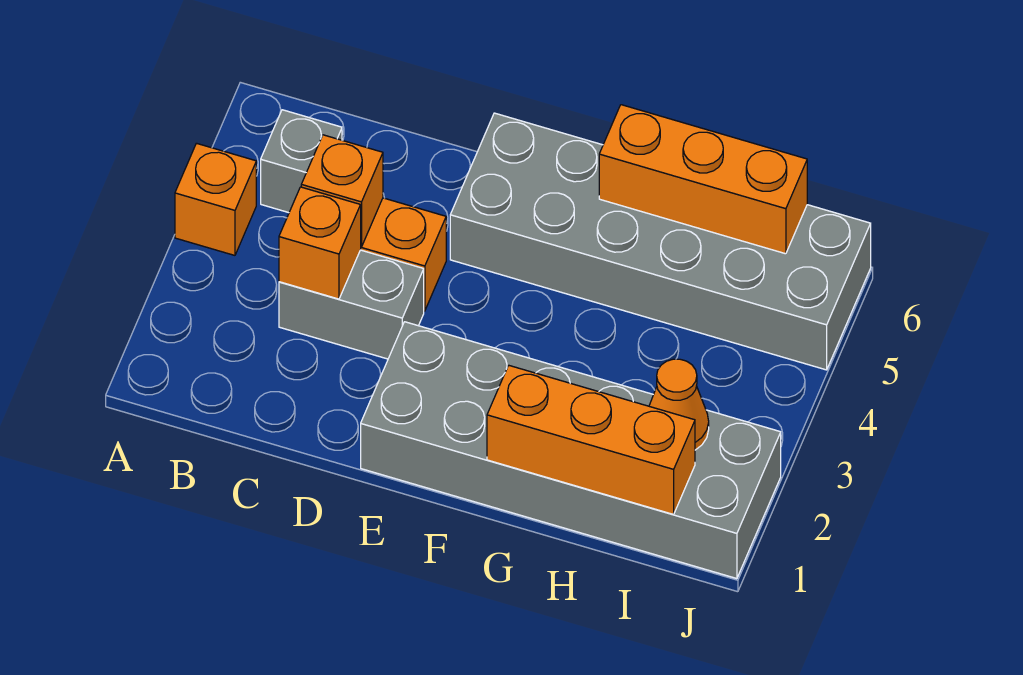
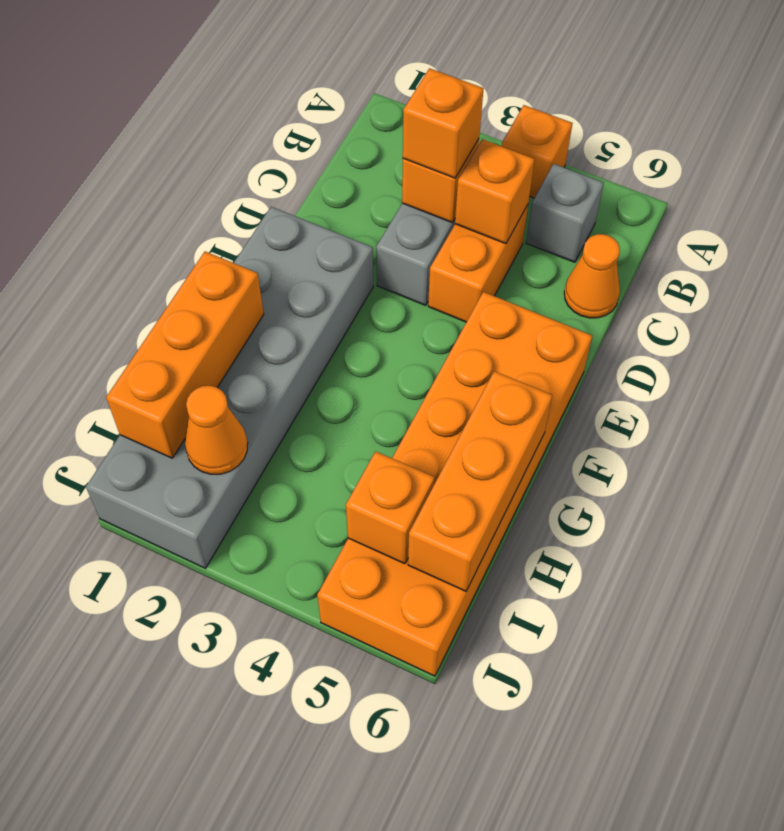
none -> orange 1x1 brick [403,68,484,178]
none -> orange 1x1 cone [564,234,620,318]
grey 2x6 brick [450,113,871,370] -> orange 2x6 brick [317,292,592,676]
none -> orange 1x1 brick [346,451,435,564]

